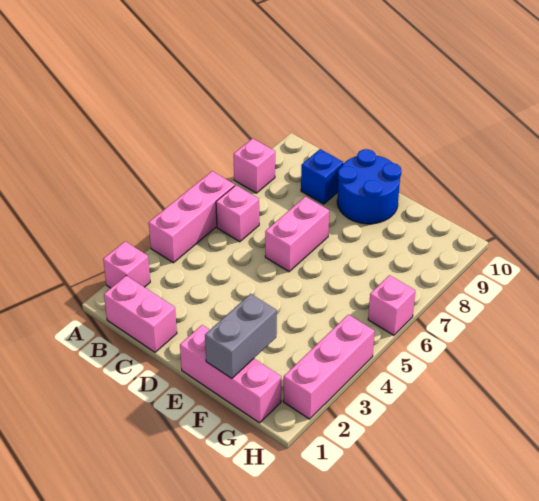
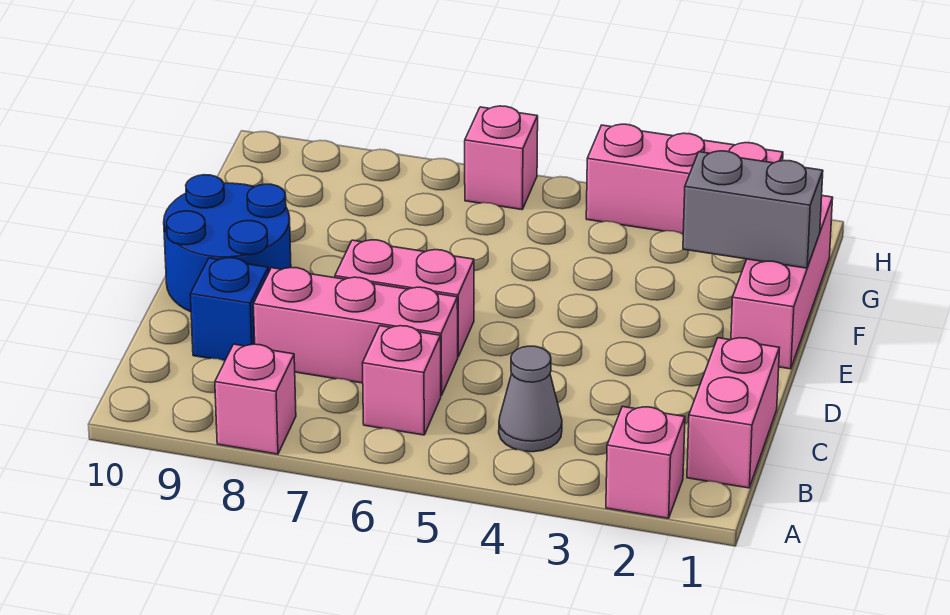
pink 1x3 brick [149,171,235,263] -> pink 1x3 brick moved to [253,268,458,396]
none -> grey 1x1 cone [499,346,562,452]

